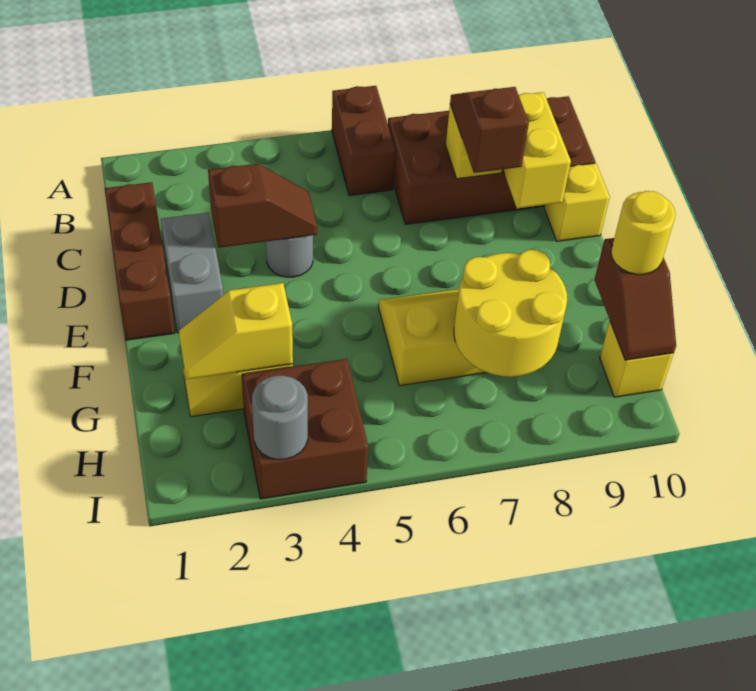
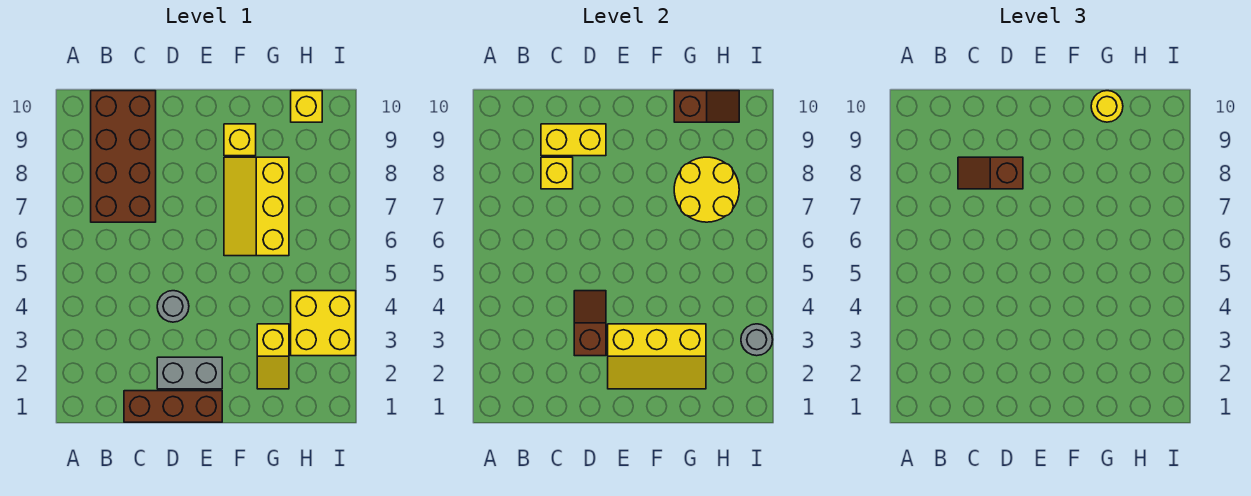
brown 1x2 brick [332,86,396,196] -> none
yellow 1x1 brick [544,163,610,241] -> yellow 1x1 brick moved to [224,124,256,156]
yellow 1x2 slope [179,283,293,379] -> yellow 2x3 slope [608,324,706,389]
brown 2x2 brick [242,359,368,499] -> yellow 2x2 brick [291,291,356,356]

